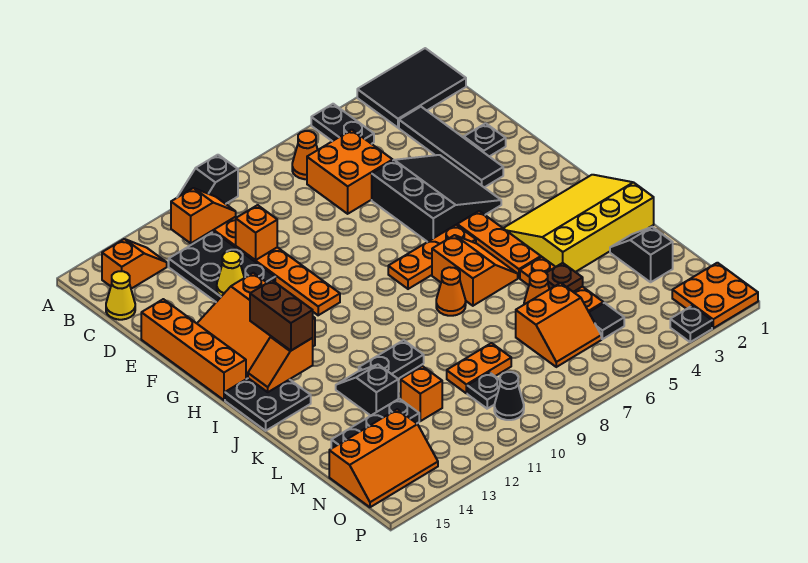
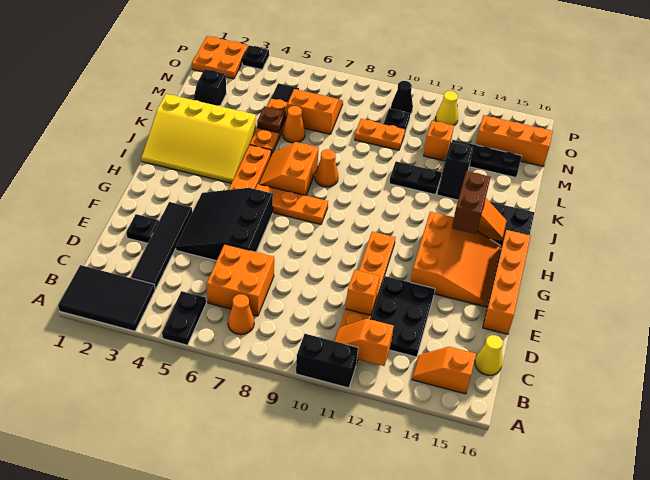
black 1x2 slope [177,155,238,204] -> black 1x2 brick [296,334,358,388]
yellow 1x1 cone [217,251,244,296] -> yellow 1x1 cone moved to [436,91,458,126]

